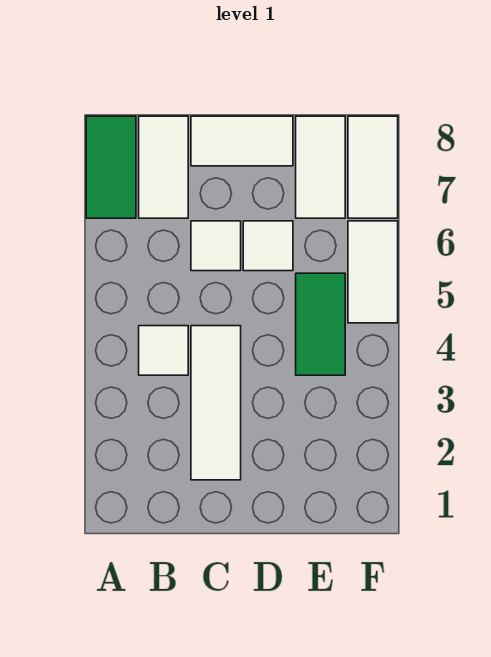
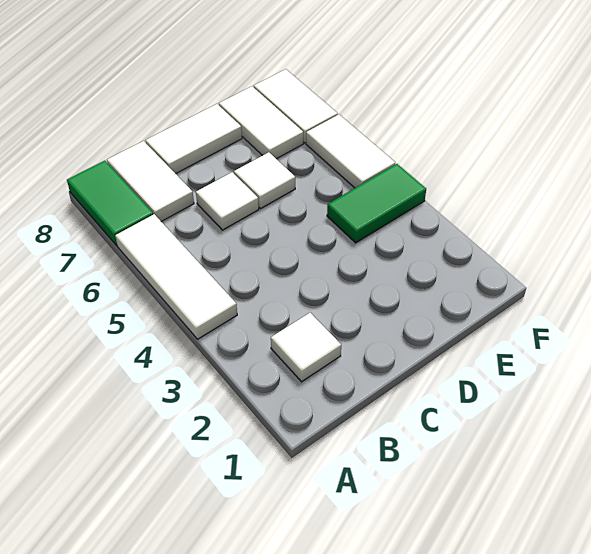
white 1x1 tile [139,326,188,375] -> white 1x1 tile moved to [271,313,341,382]
white 1x3 tile [191,326,241,480] -> white 1x3 tile moved to [115,214,237,339]
green 1x2 tile [296,273,345,375] -> green 1x2 tile turned to [327,164,426,243]

